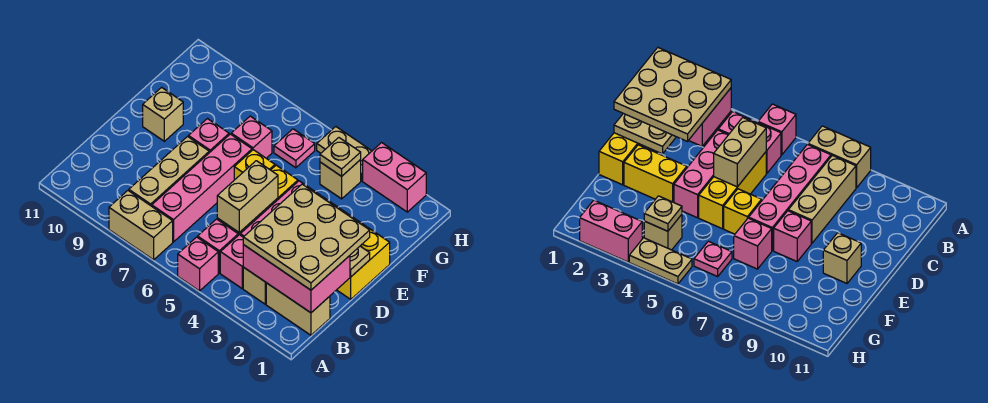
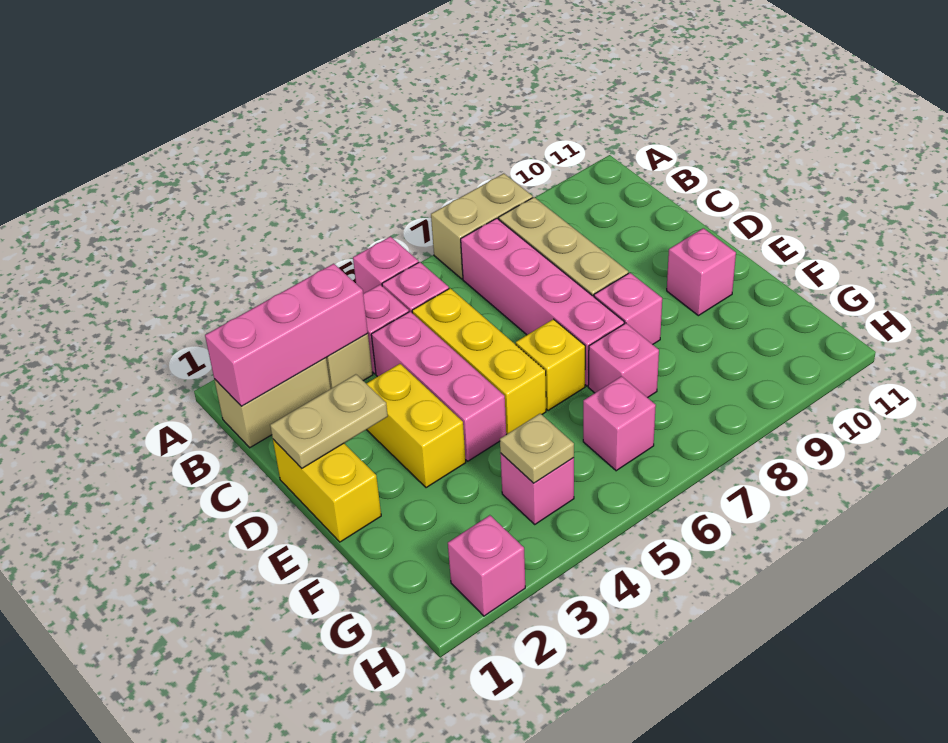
pink 2x3 brick [243,245,350,313] -> pink 1x3 brick [205,264,368,406]
tan 3x3 plate [243,184,370,290] -> none
tan 1x2 brick [217,161,278,232] -> none
yellow 1x2 brick [624,145,687,202] -> yellow 1x2 brick turned to [366,364,466,488]
tan 1x1 brick [143,87,183,141] -> pink 1x1 brick [667,228,736,316]
tan 1x1 brick [320,160,361,199] -> pink 1x1 brick [500,453,574,524]
pink 1x1 plate [274,129,315,168] -> pink 1x1 brick [583,376,656,471]
pink 1x2 brick [363,143,426,212] -> pink 1x1 brick [448,515,525,616]
tan 1x2 plate [317,127,372,181] -> none

